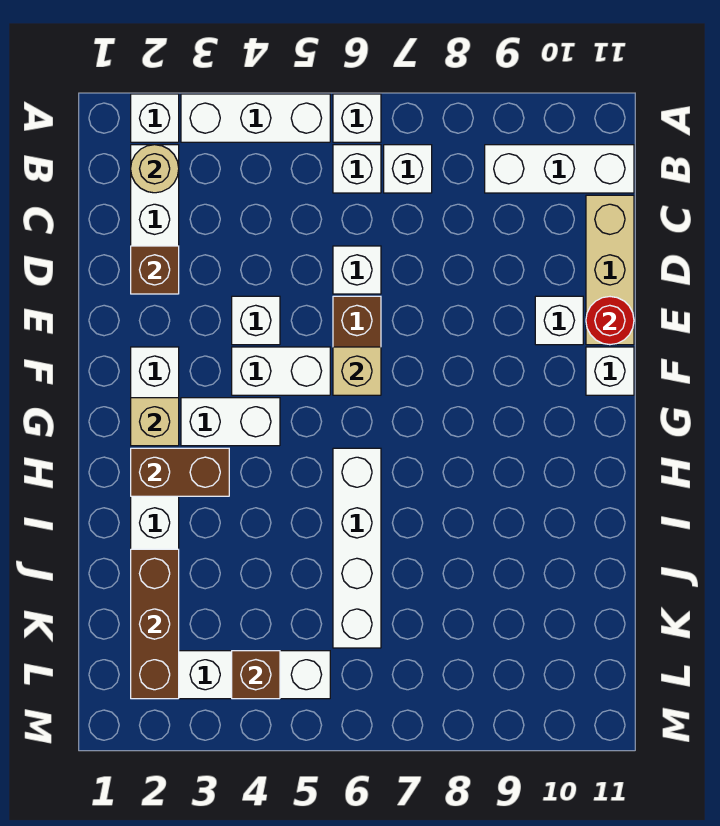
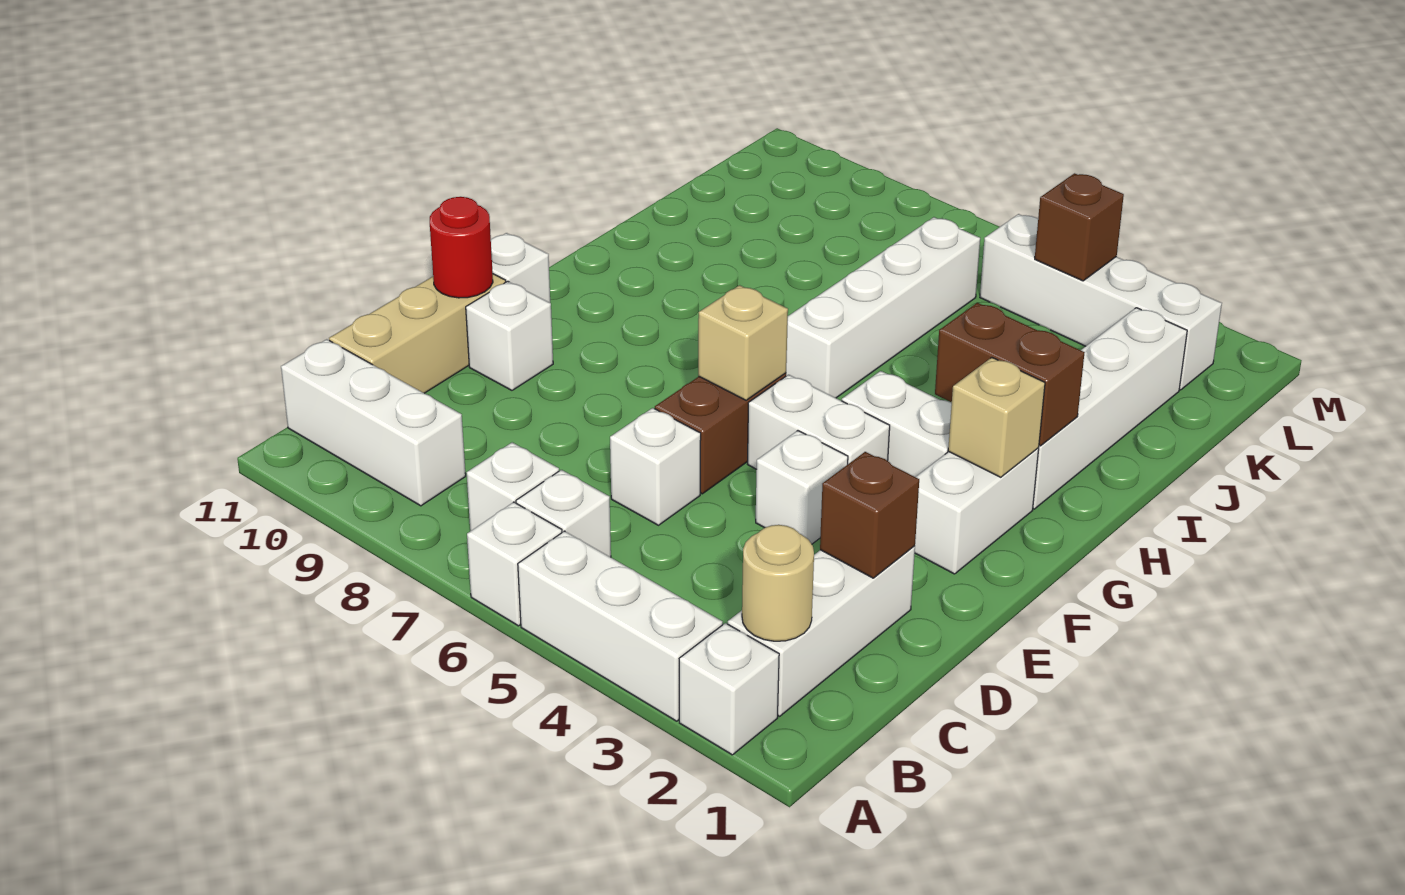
brown 1x3 brick [131,549,179,699] -> none

